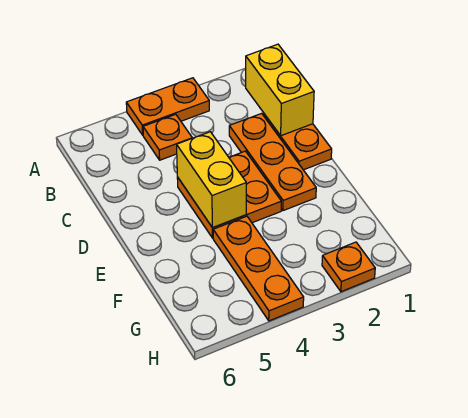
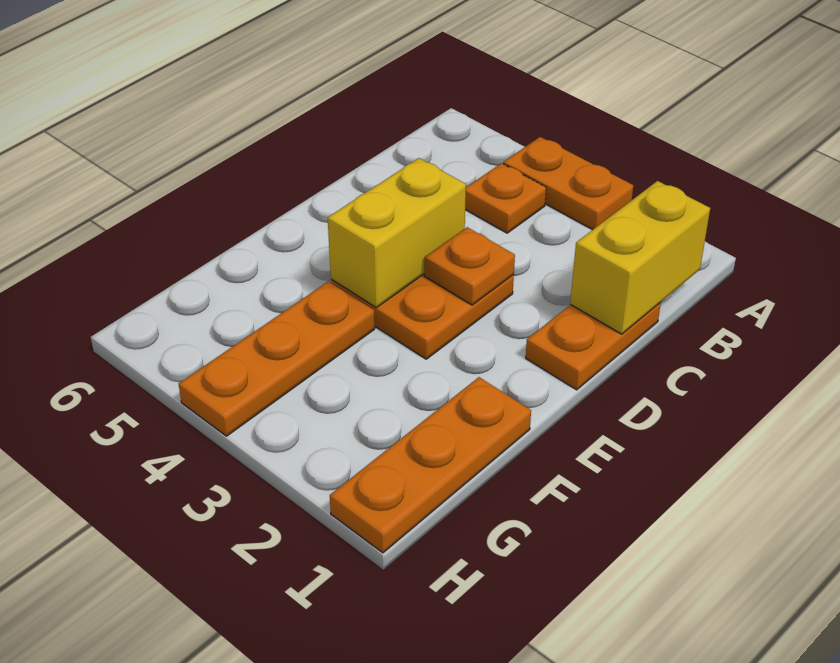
orange 1x3 plate [229,113,316,211] -> orange 1x3 plate moved to [330,377,531,553]
orange 1x1 plate [322,242,375,292] -> orange 1x1 plate moved to [425,227,515,305]

